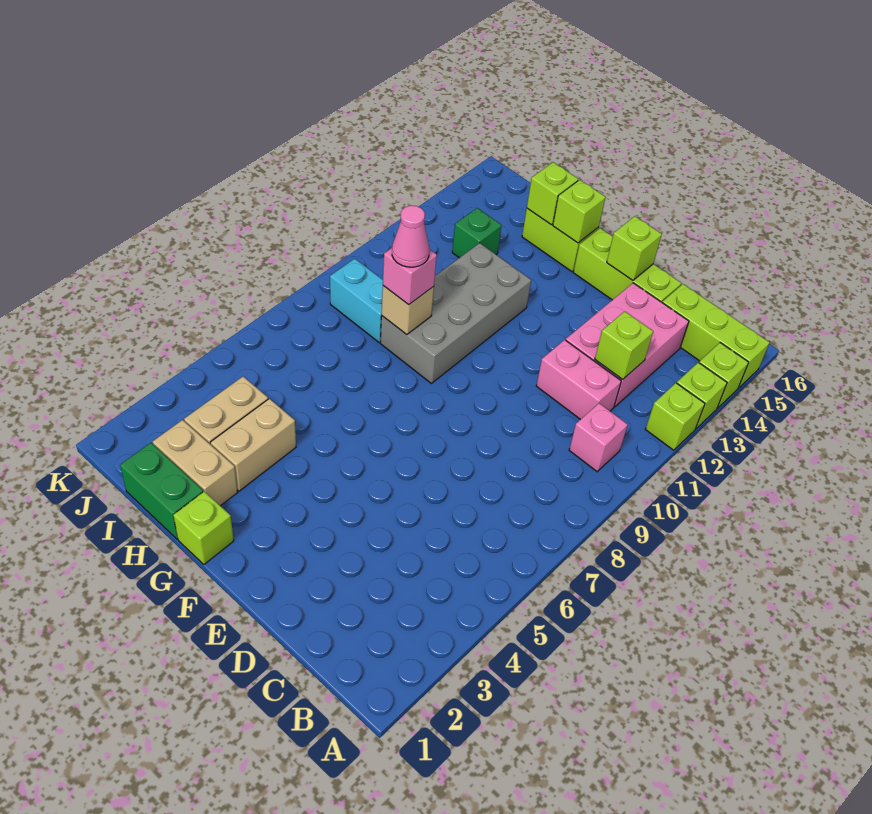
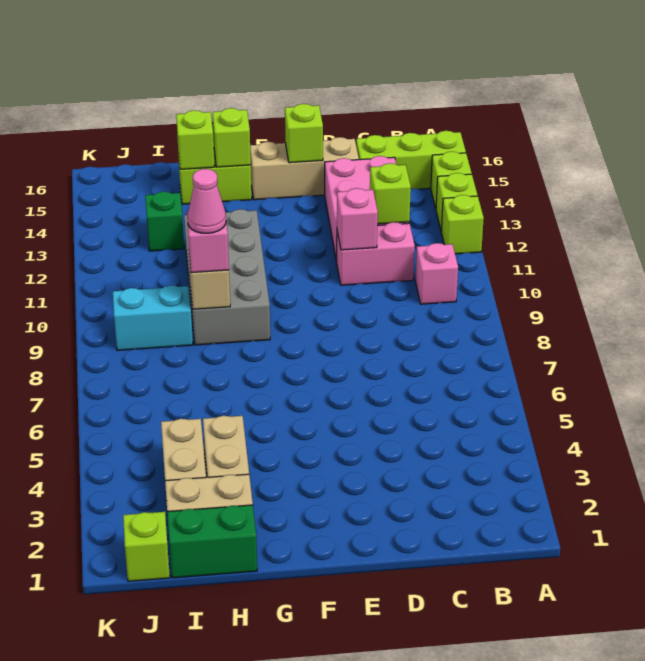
none -> pink 1x1 brick [337,188,378,250]
lime 1x3 brick [573,228,681,302] -> tan 1x3 brick [250,137,359,200]
lime 1x1 brick [173,491,234,564] -> lime 1x1 brick moved to [123,512,170,581]

